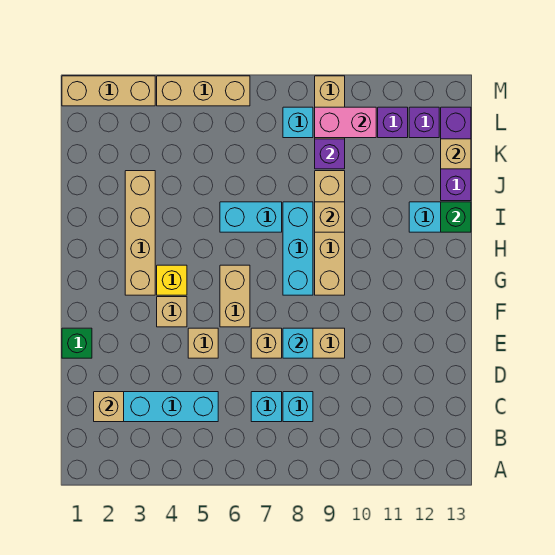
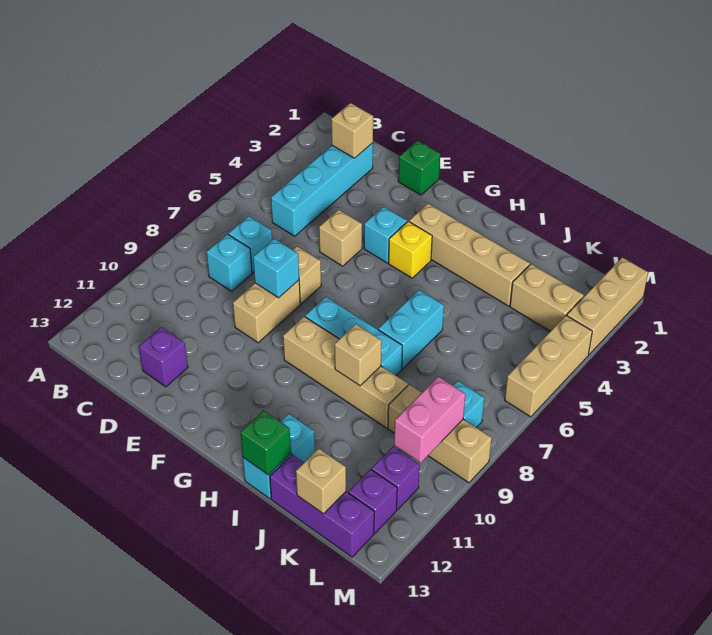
tan 1x1 brick [157,297,187,327] -> cyan 1x1 brick [364,206,407,263]
tan 1x2 brick [220,265,250,327] -> tan 1x2 brick moved to [510,264,584,331]
purple 1x1 brick [315,139,345,169] -> purple 1x1 brick moved to [139,327,188,387]

